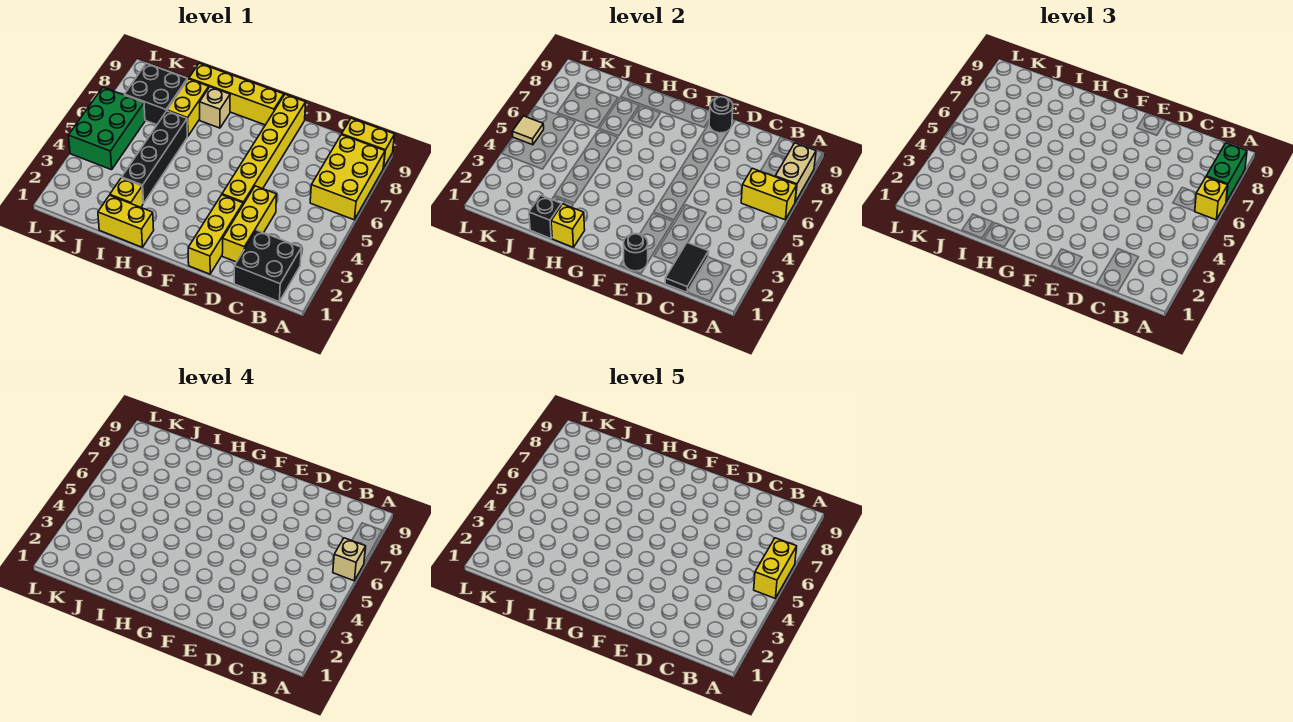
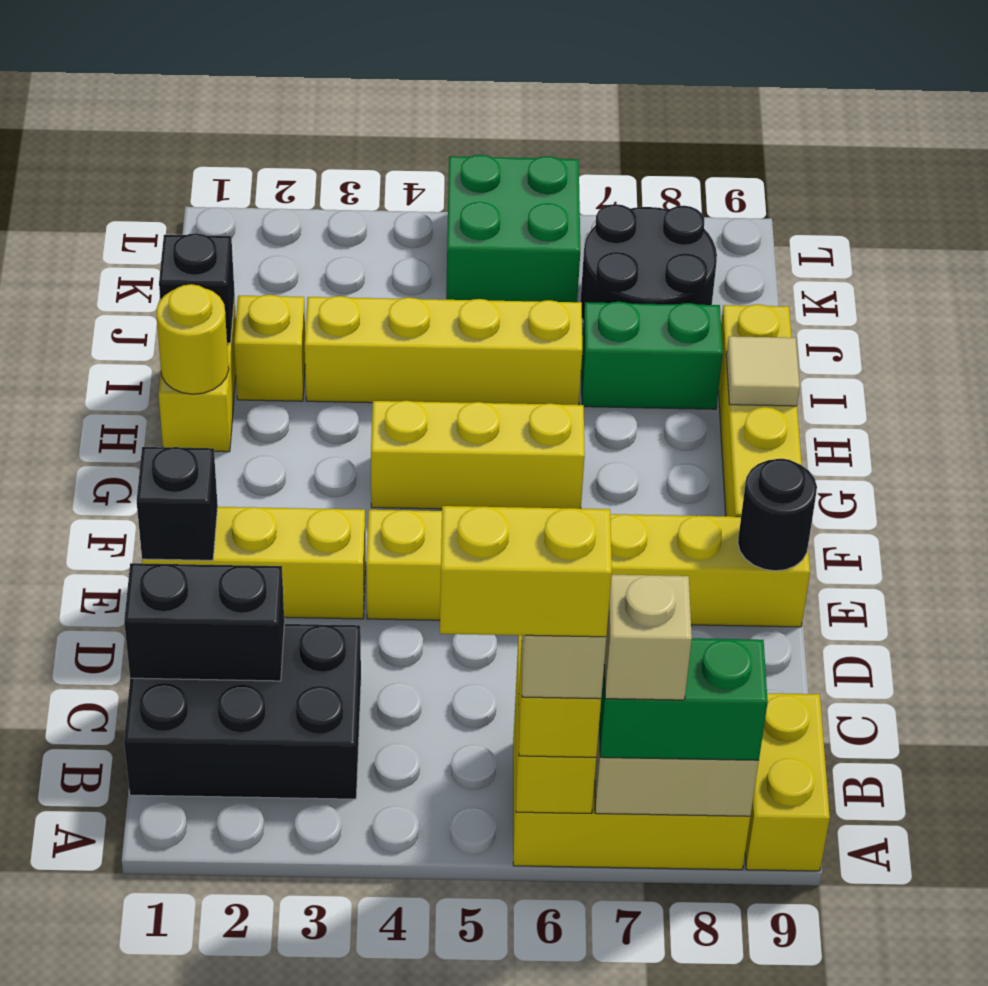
black 2x2 brick [234,230,301,302] -> black 2x3 brick [124,624,361,799]
black 1x2 tile [665,243,709,292] -> black 1x2 brick [124,563,284,681]
yellow 1x3 brick [222,186,277,262] -> yellow 1x3 brick moved to [371,401,585,509]
black 1x1 round brick [624,234,648,271] -> black 1x1 brick [137,447,218,560]
yellow 1x1 brick [551,204,585,247] -> yellow 1x1 round brick [156,284,229,394]
tan 1x1 brick [200,87,230,128] -> tan 1x1 brick moved to [604,575,692,700]
black 1x4 brick [122,111,187,203] -> yellow 1x4 brick [305,296,582,405]
yellow 1x2 brick [167,79,209,136] -> green 1x2 brick [581,302,723,409]
black 2x2 brick [124,64,187,125] -> black 2x2 round brick [581,204,717,322]
green 2x3 brick [68,87,145,170] -> green 2x2 brick [446,155,580,302]
tan 1x1 tile [512,116,544,145] -> tan 1x1 tile moved to [726,336,800,406]

